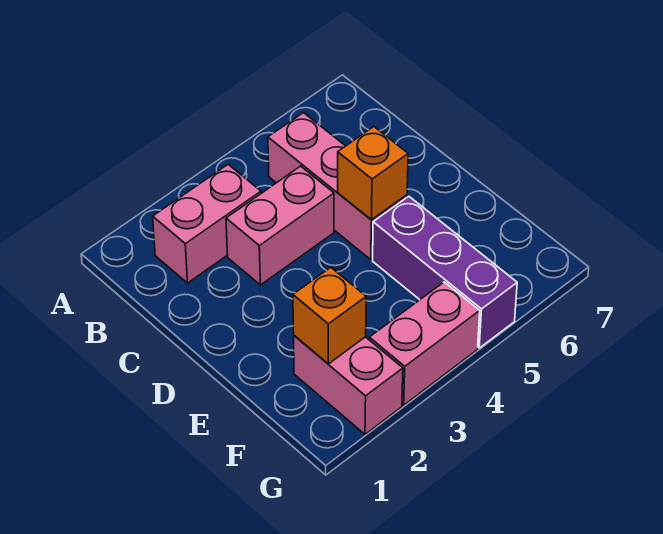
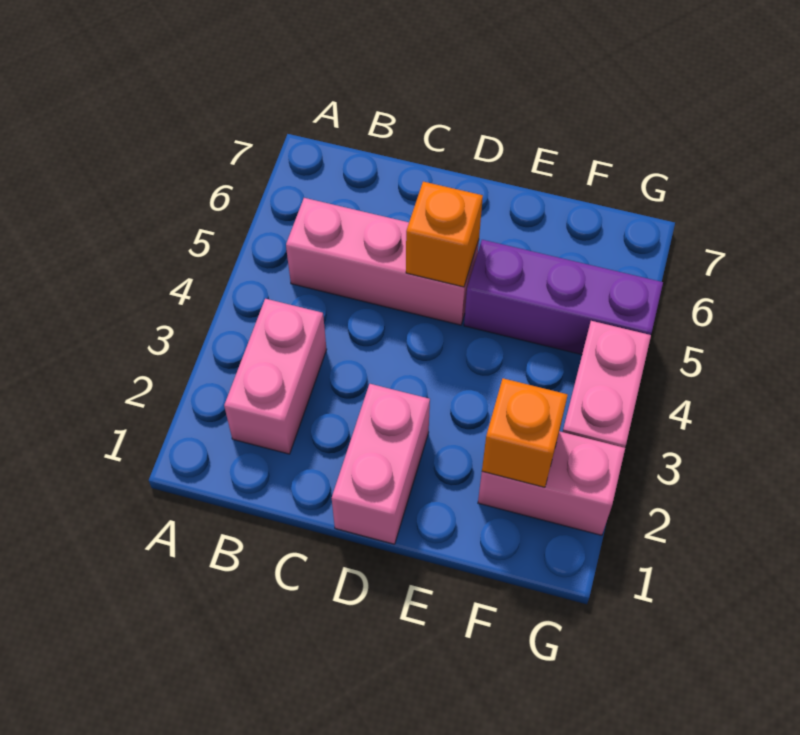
pink 1x2 brick [226,166,334,285] -> pink 1x2 brick moved to [332,384,430,544]

